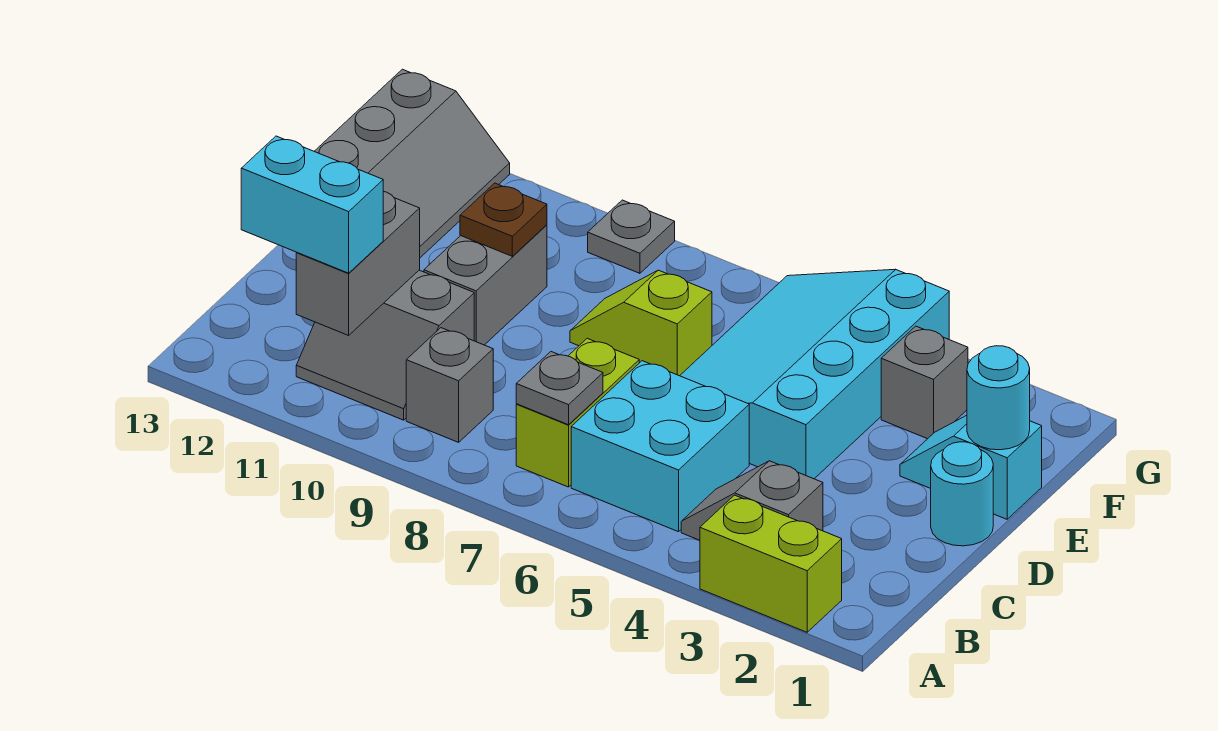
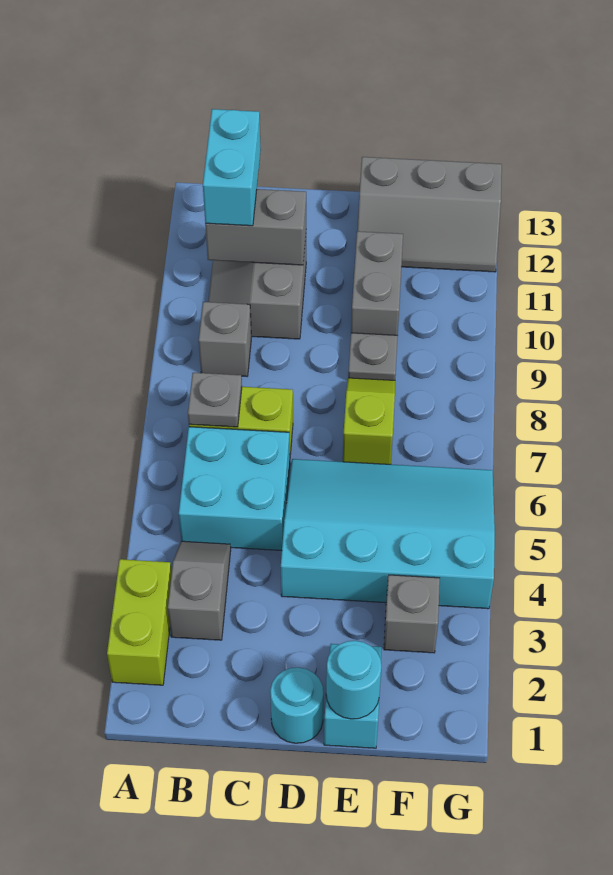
grey 1x2 brick [424,225,547,345] -> grey 1x2 brick turned to [351,231,403,335]
brown 1x1 plate [460,183,547,256] -> none
grey 1x1 plate [588,200,675,273] -> grey 1x1 plate moved to [348,333,398,380]

